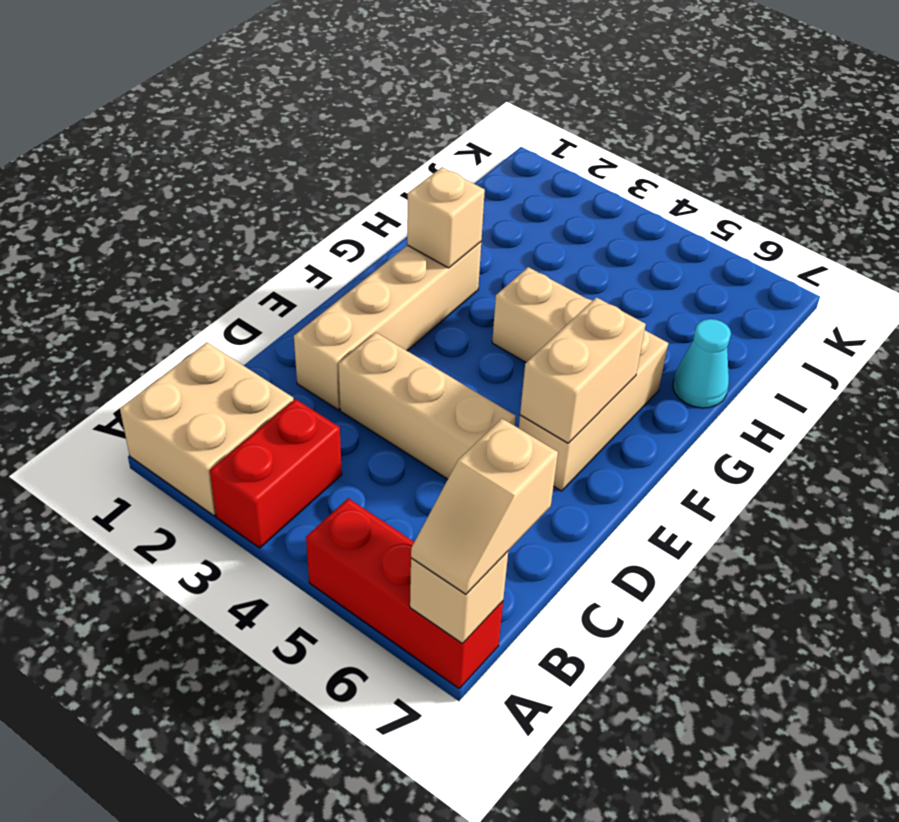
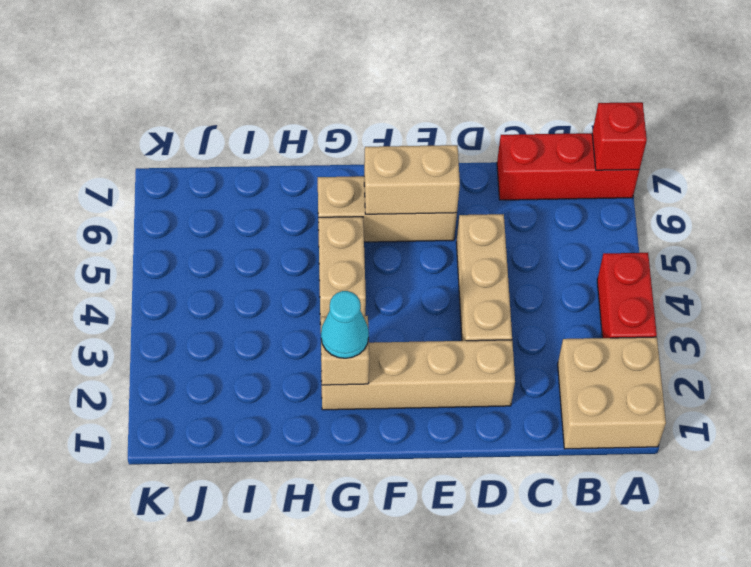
red 1x2 brick [210,399,342,548] -> red 1x2 brick turned to [597,253,657,338]
red 1x3 brick [306,498,503,688] -> red 1x3 brick turned to [497,133,639,200]
tan 1x1 brick [410,551,508,644] -> red 1x1 brick [592,102,647,170]
tan 1x2 slope [411,419,558,594] -> none
cyan 1x1 cone [673,319,731,408] -> cyan 1x1 cone moved to [321,291,369,358]

